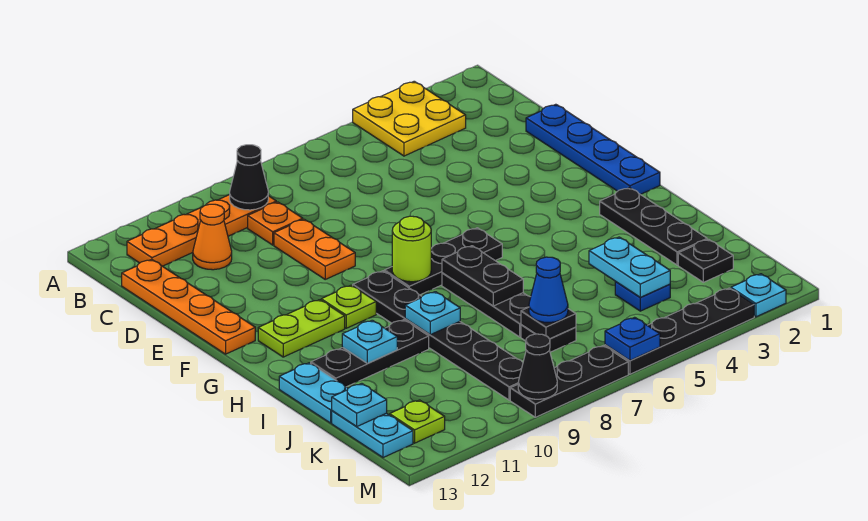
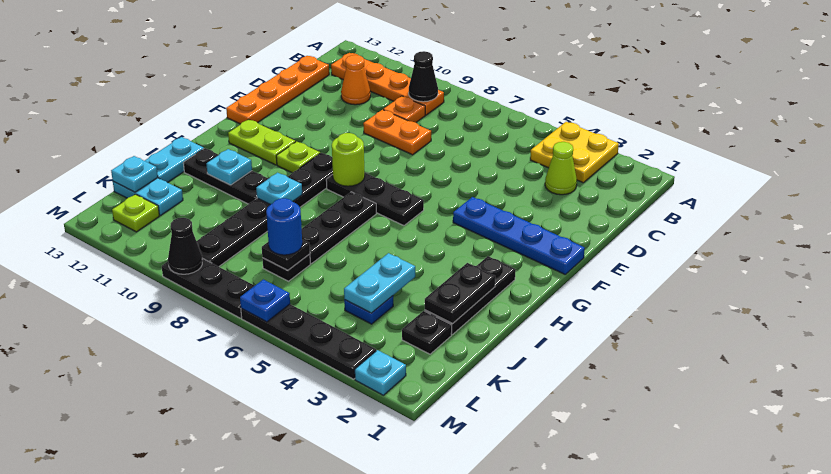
none -> lime 1x1 cone [545,142,577,195]
blue 1x4 plate [526,104,660,194] -> blue 1x4 plate turned to [453,197,585,274]
orange 1x2 plate [274,219,355,279] -> orange 1x2 plate turned to [363,110,431,155]
black 1x2 plate [442,246,523,306] -> black 1x2 plate moved to [425,263,495,324]
blue 1x1 cone [529,257,568,322] -> blue 1x1 round brick [266,198,302,255]
cyan 1x2 plate [332,411,413,458] -> cyan 1x2 plate turned to [113,178,183,215]

